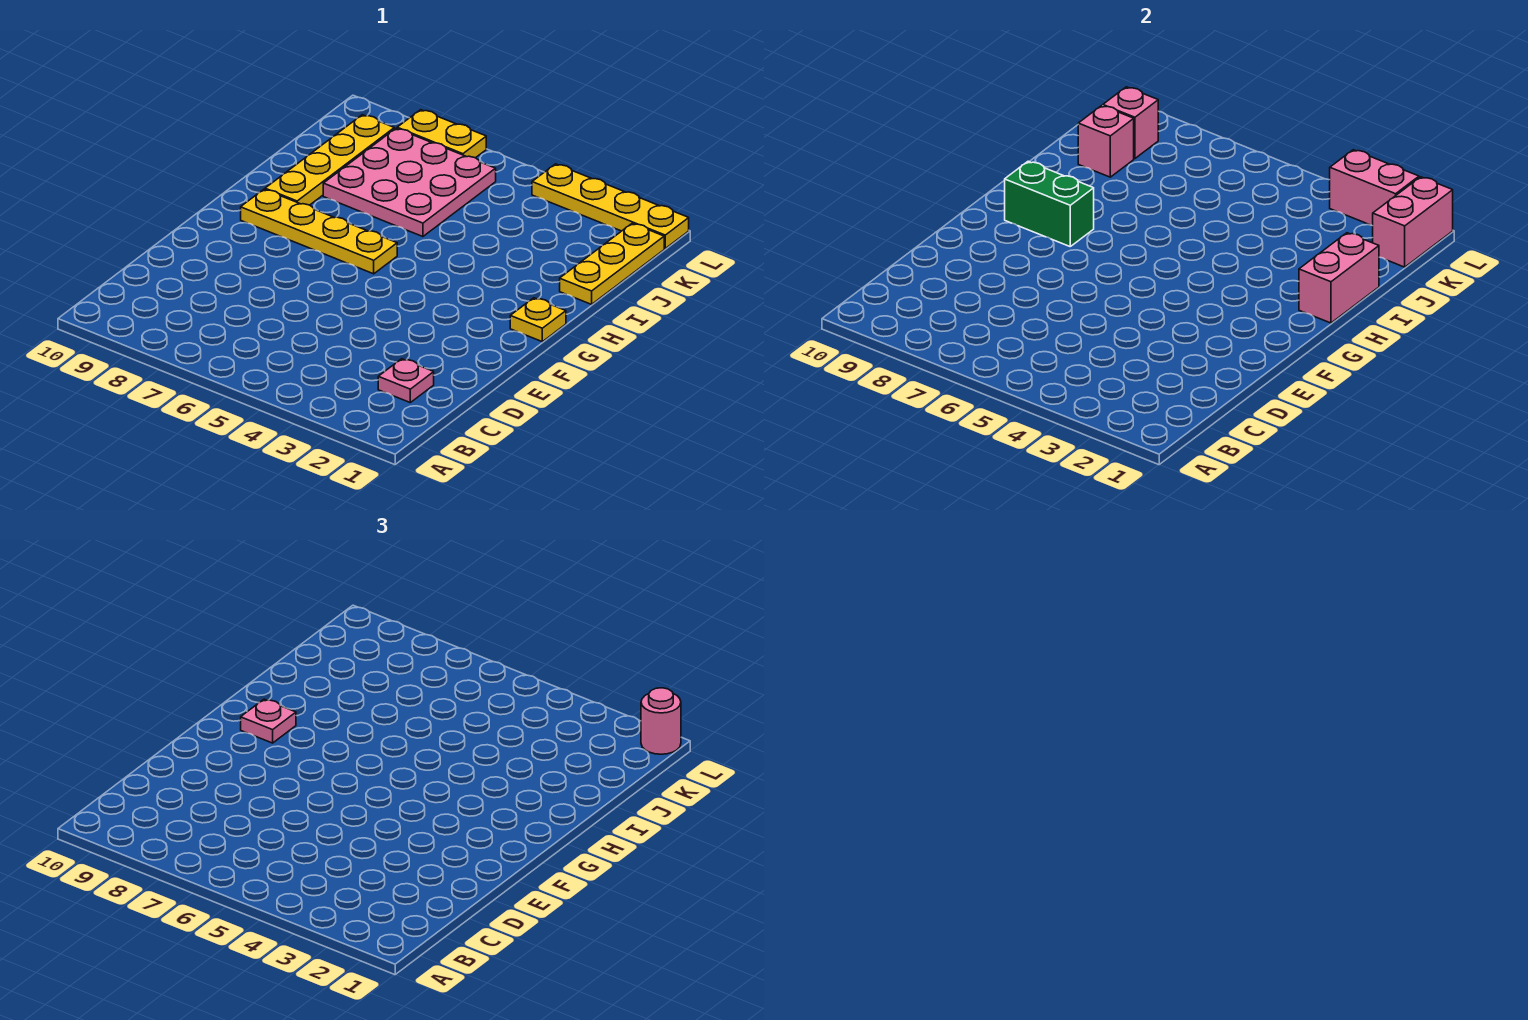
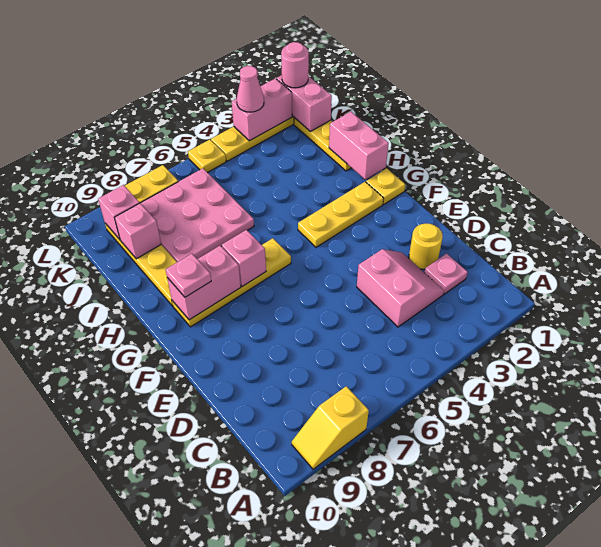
none -> yellow 1x2 slope [292,386,369,469]
none -> pink 2x2 slope [357,249,444,327]
none -> yellow 1x1 round brick [409,224,443,269]
none -> yellow 1x3 plate [298,182,384,247]
none -> pink 1x1 brick [222,230,266,287]
green 1x2 brick [1005,161,1094,246] -> pink 1x2 brick [167,246,241,320]
none -> pink 1x1 cone [237,66,264,112]
none -> yellow 1x1 plate [188,140,226,173]

